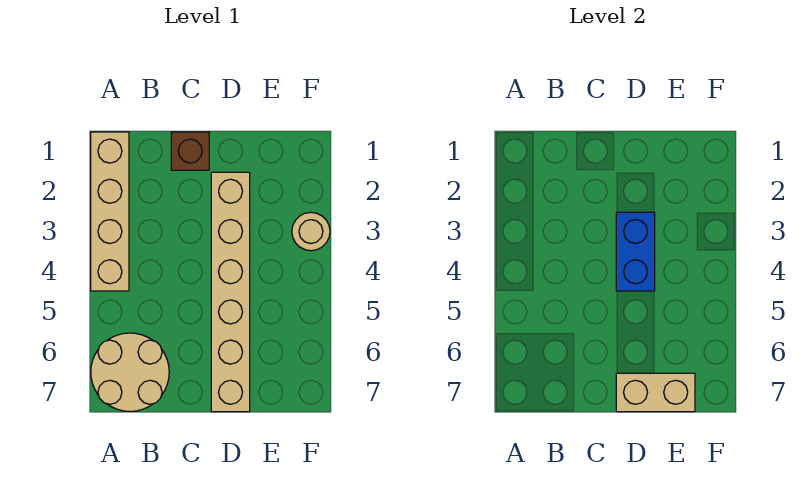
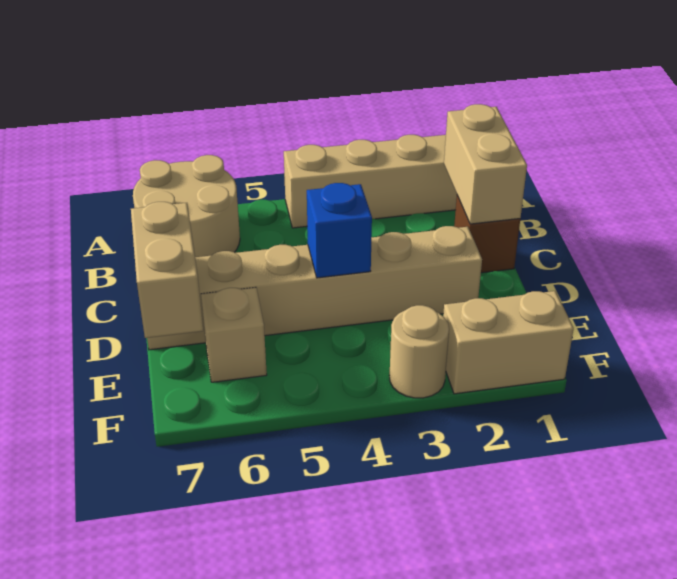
none -> tan 1x2 brick [444,104,527,224]
blue 1x2 brick [616,212,655,291] -> blue 1x1 brick [307,183,372,278]
none -> tan 1x1 brick [201,287,267,382]
none -> tan 1x2 brick [443,291,574,394]

